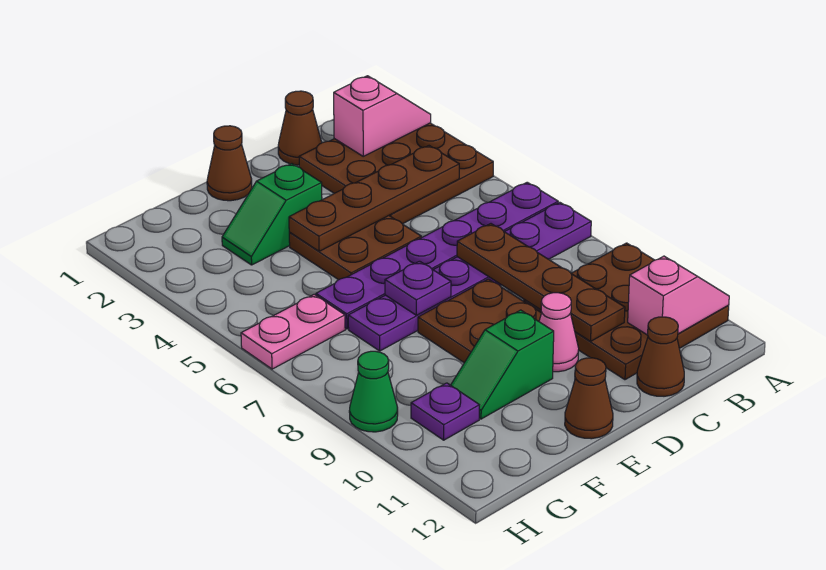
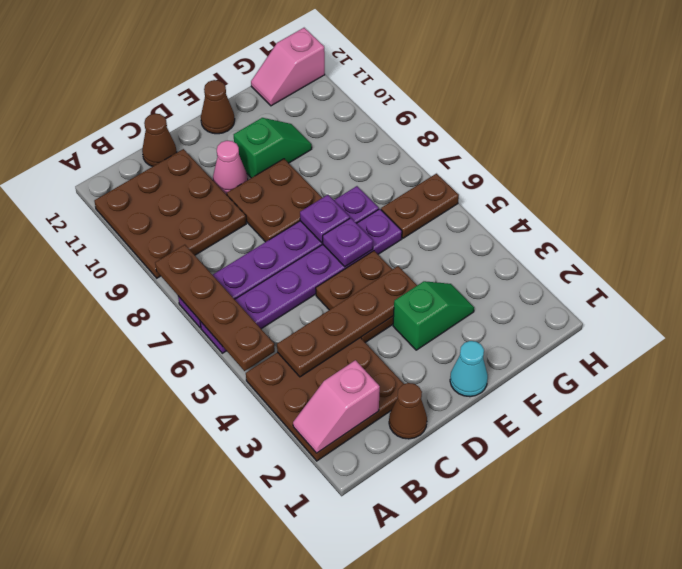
pink 1x2 slope [628,256,729,335] -> pink 1x2 slope moved to [251,28,325,106]
brown 1x4 plate [457,224,625,341] -> brown 1x4 plate moved to [155,245,275,371]
brown 1x1 cone [207,126,252,201] -> cyan 1x1 cone [450,341,488,397]
pink 1x2 plate [241,294,345,369] -> brown 1x2 plate [381,174,459,238]
purple 1x1 plate [411,383,479,440] -> purple 1x1 plate moved to [322,218,373,267]
green 1x1 cone [349,351,398,432] -> none

